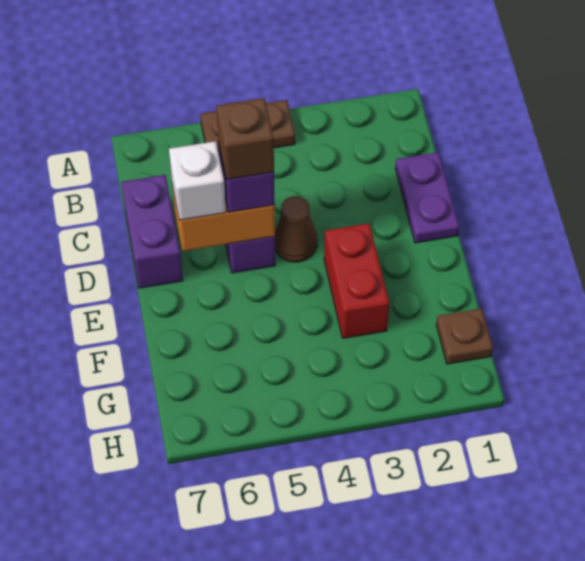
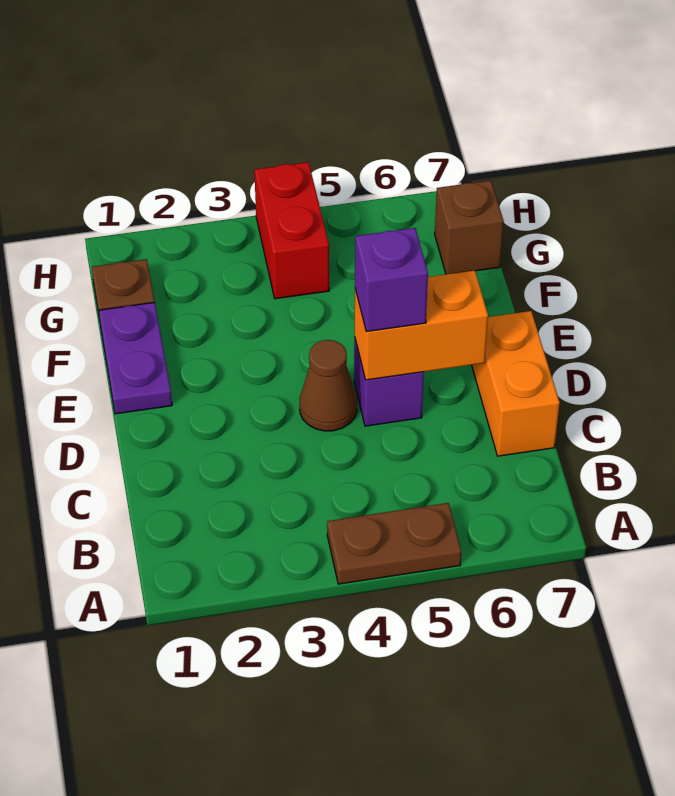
purple 1x2 plate [395,152,459,243] -> purple 1x2 plate moved to [99,302,172,414]
purple 1x2 brick [121,175,183,288] -> orange 1x2 brick [472,311,560,456]
brown 1x1 brick [216,98,274,180] -> brown 1x1 brick moved to [435,181,504,274]
white 1x1 brick [169,141,226,220] -> none
red 1x2 brick [324,223,389,338] -> red 1x2 brick moved to [254,162,329,299]

